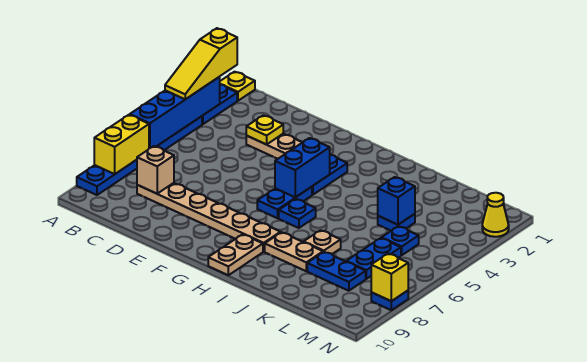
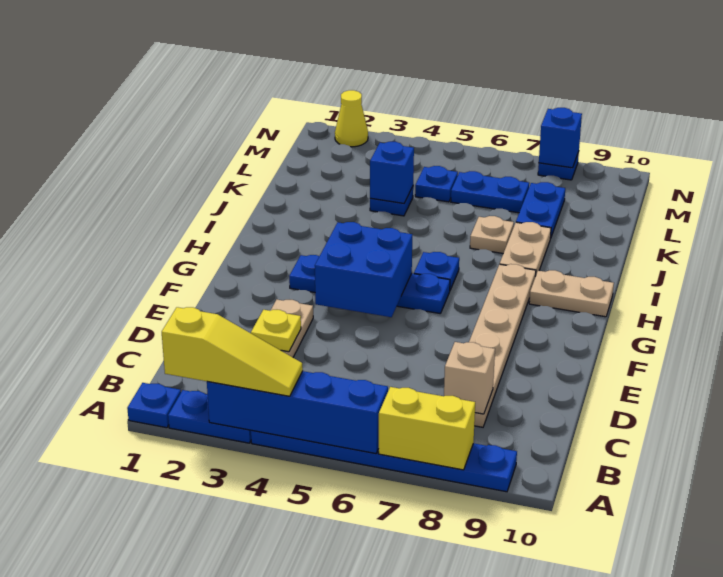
yellow 1x1 plate [220,72,255,101] -> blue 1x1 plate [127,383,181,428]
blue 1x2 brick [275,138,330,197] -> blue 2x2 brick [315,222,412,317]
yellow 1x1 brick [371,254,408,301] -> blue 1x1 brick [539,108,582,168]

